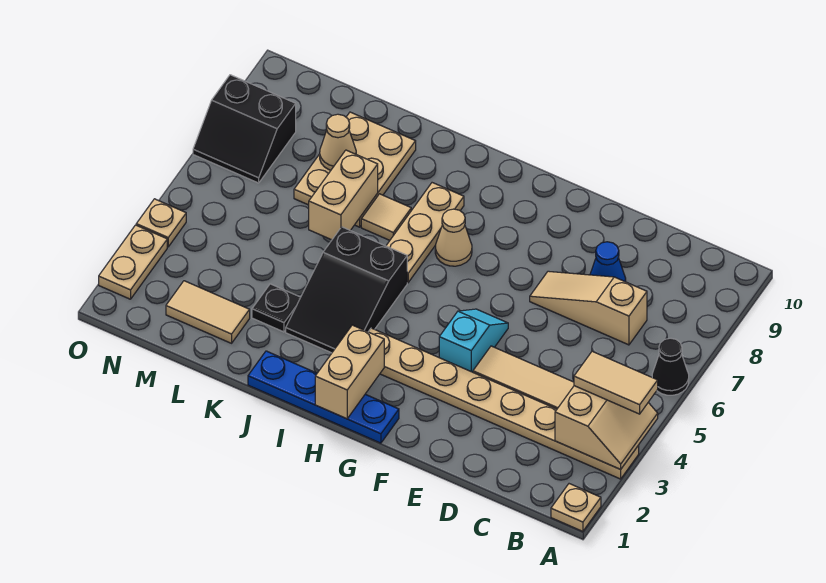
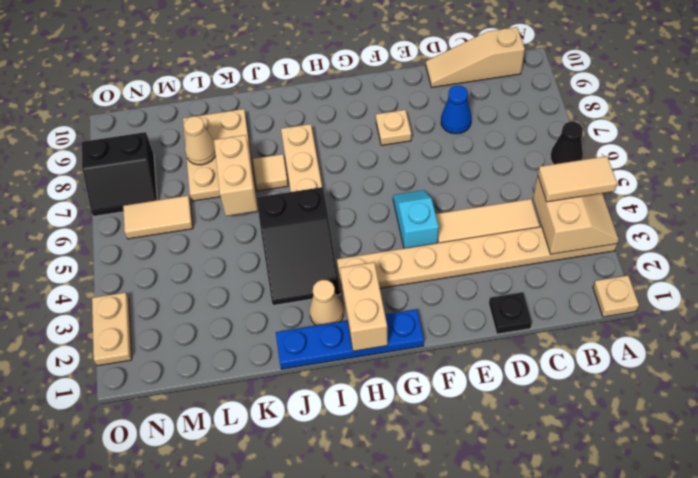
tan 1x3 slope [530,271,647,345] -> tan 1x3 slope moved to [426,27,525,87]
tan 1x1 cone [435,209,472,266] -> tan 1x1 cone moved to [310,280,343,326]
black 1x1 plate [252,284,301,332] -> black 1x1 plate moved to [489,292,532,334]
tan 1x2 tile [166,281,250,343] -> tan 1x2 tile moved to [123,196,193,239]
tan 1x1 plate [136,199,186,247] -> tan 1x1 plate moved to [376,110,411,146]

